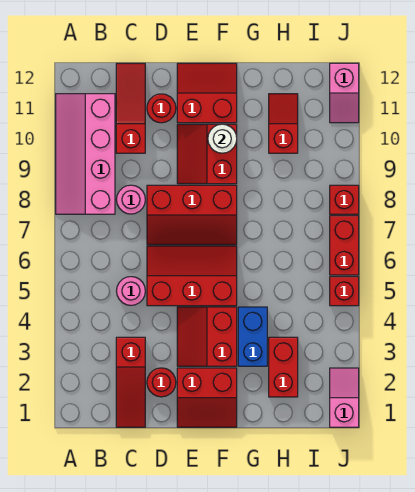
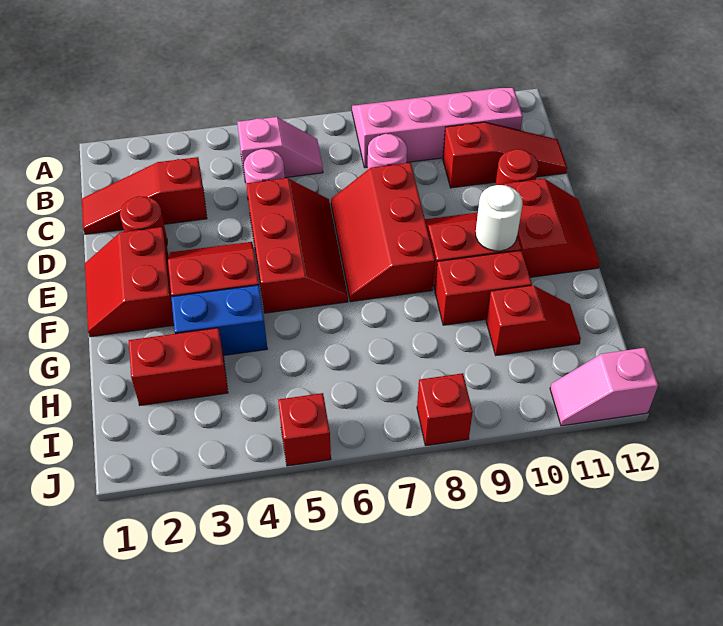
pink 1x2 slope [330,368,359,427] -> pink 1x2 slope moved to [237,117,323,182]
red 1x2 brick [330,216,359,275] -> red 1x2 brick moved to [435,250,532,325]

